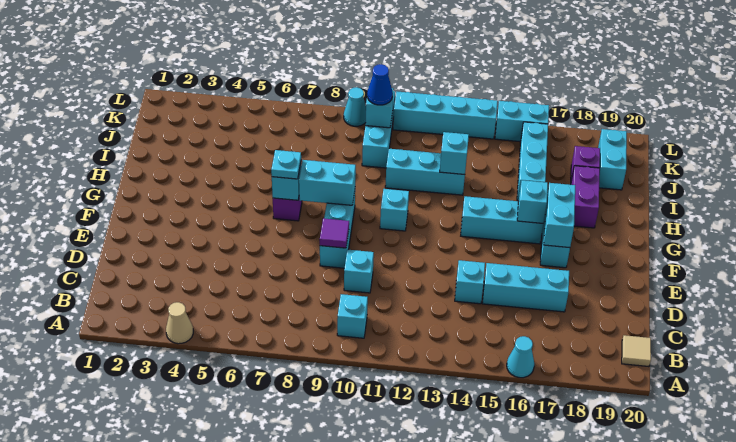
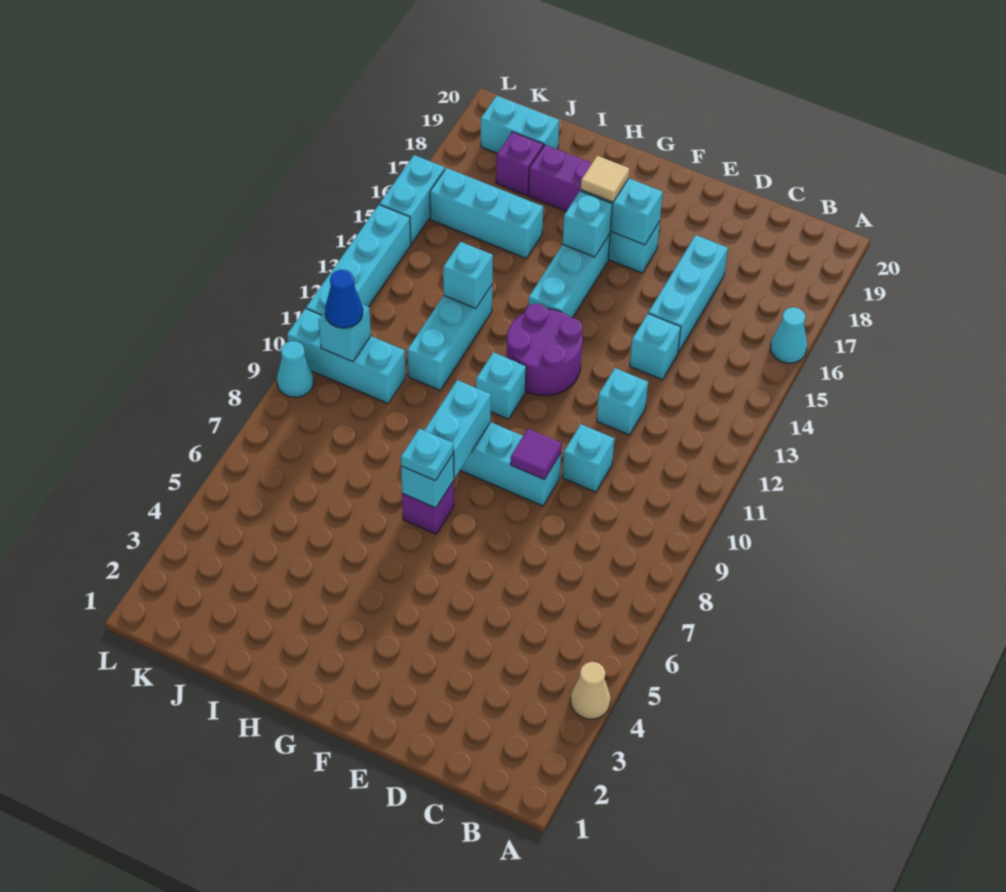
cyan 1x1 brick [337,294,368,338] -> cyan 1x1 brick moved to [597,368,648,435]
tan 1x1 tile [622,335,651,367] -> tan 1x1 tile moved to [581,156,629,202]
none -> purple 2x2 round brick [507,304,582,396]

